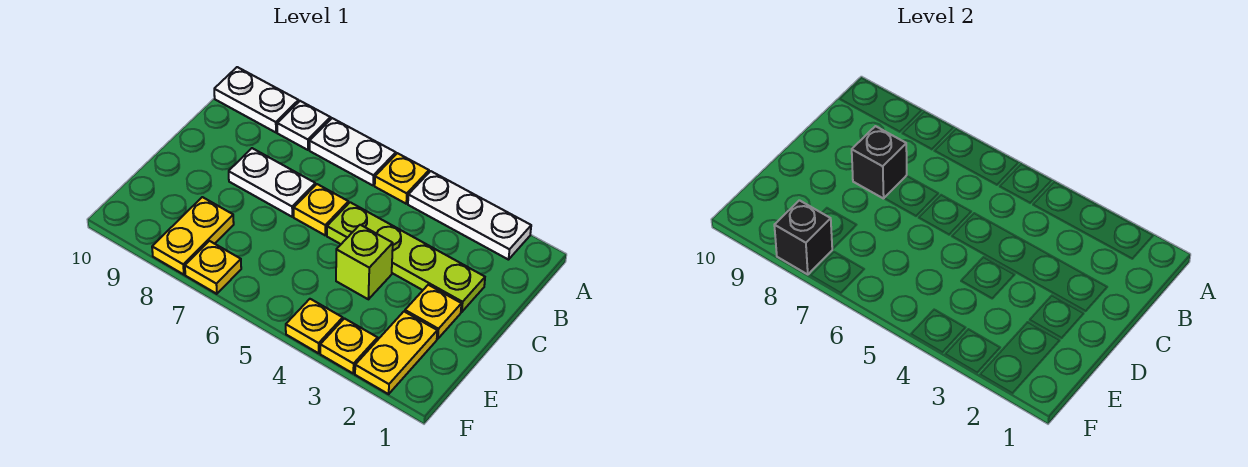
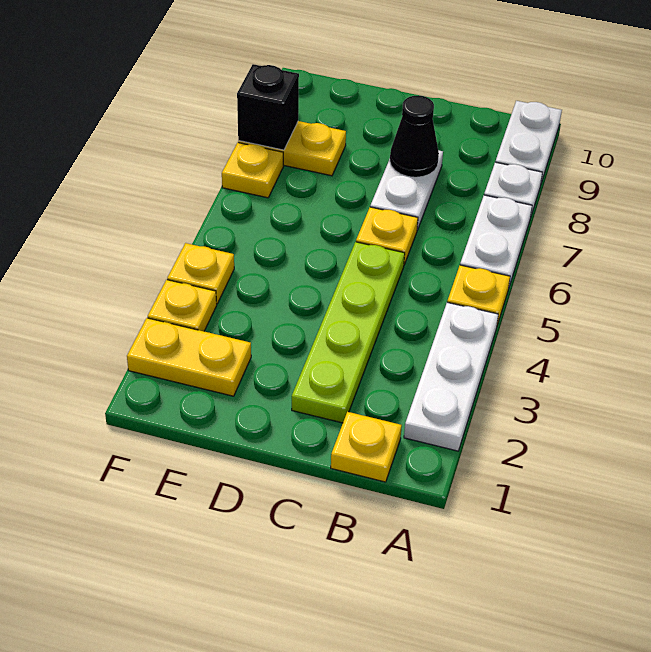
black 1x1 brick [852,126,907,199] -> black 1x1 cone [390,95,439,177]
yellow 1x1 plate [405,285,461,339] -> yellow 1x1 plate moved to [331,412,402,482]
lime 1x1 brick [336,225,393,299] -> none

